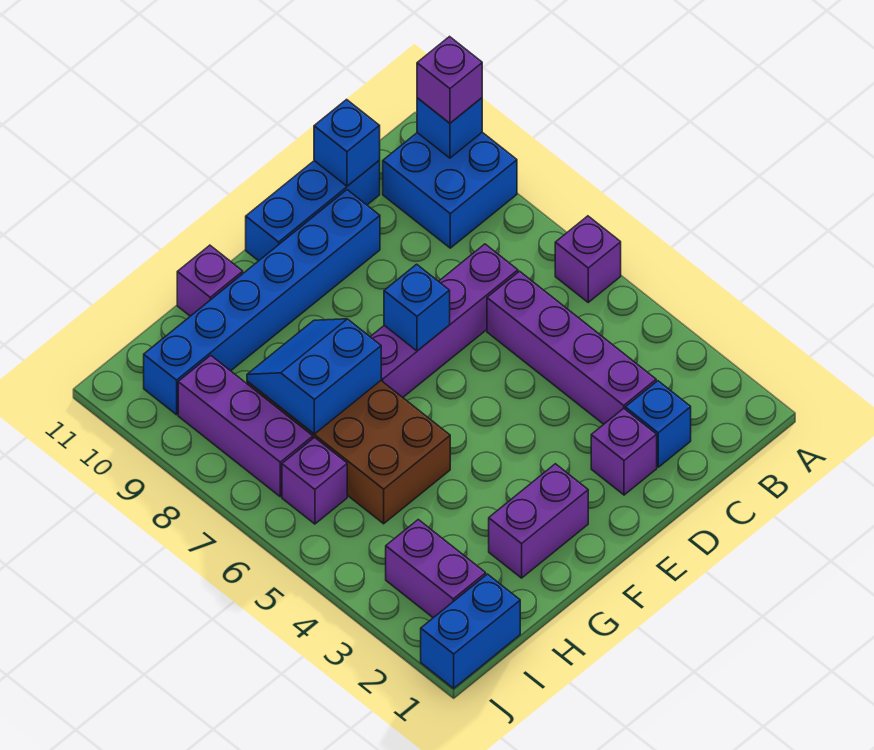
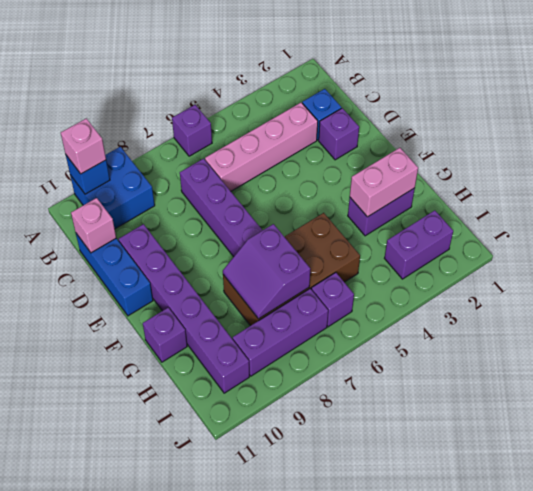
purple 1x1 brick [417,37,482,123] -> pink 1x1 brick [61,118,106,174]
purple 1x4 brick [487,271,656,424] -> pink 1x4 brick [205,103,318,191]
blue 1x1 brick [314,100,380,186] -> pink 1x1 brick [71,198,116,253]
blue 1x6 brick [144,190,380,415] -> purple 1x6 brick [119,224,249,393]
blue 1x1 brick [384,264,450,351] -> none
purple 1x2 brick [489,464,588,578] -> purple 1x2 brick turned to [348,188,415,236]
none -> pink 1x2 brick [350,148,418,217]
blue 2x2 slope [247,319,381,434] -> purple 2x2 slope [223,224,310,319]
blue 1x2 brick [421,574,520,688] -> none

